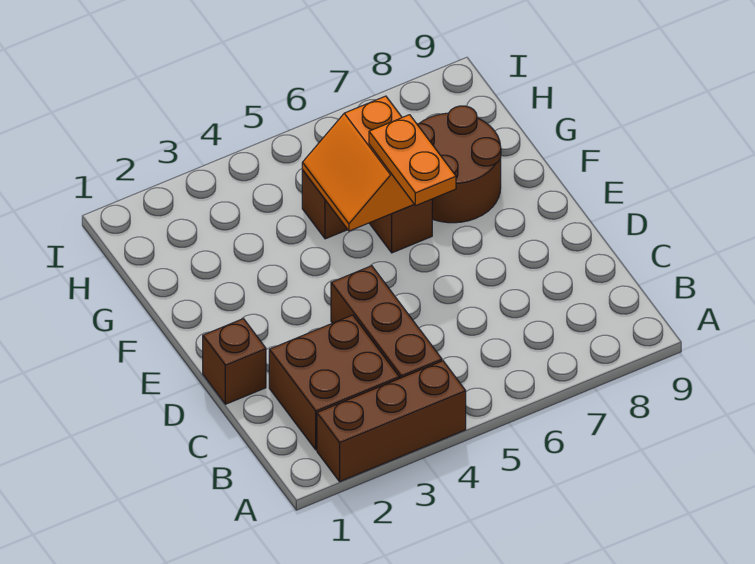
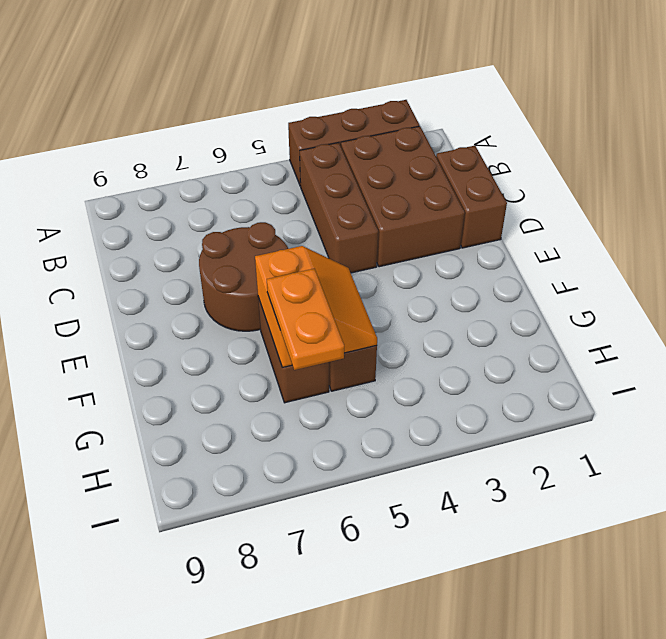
brown 2x2 brick [269,315,399,450] -> brown 2x3 brick [341,126,465,267]
brown 1x1 brick [203,319,266,404] -> brown 1x2 brick [436,146,507,248]
orange 1x2 plate [369,115,456,206] -> orange 1x2 plate moved to [267,269,344,370]
brown 2x2 round brick [417,106,501,223] -> brown 2x2 round brick moved to [199,222,288,331]

